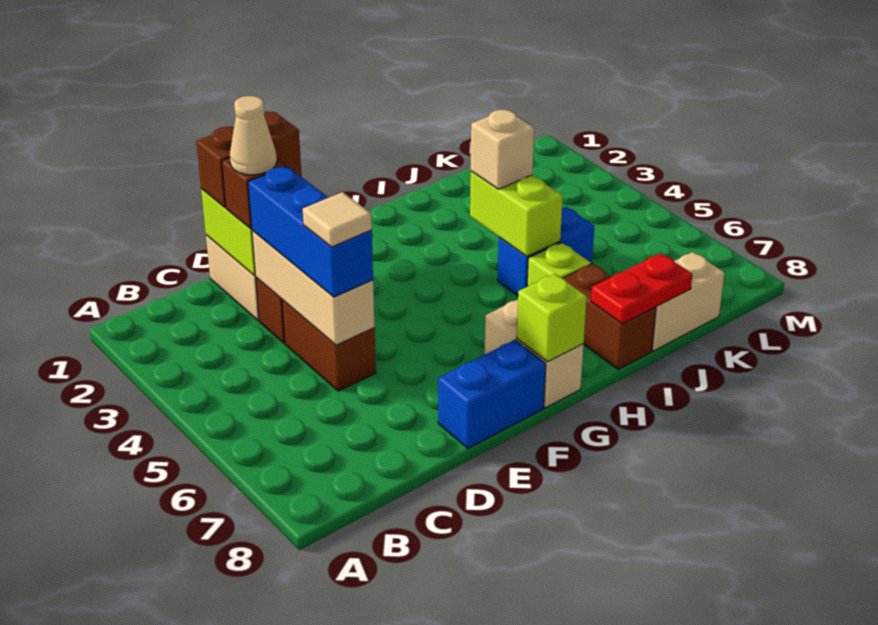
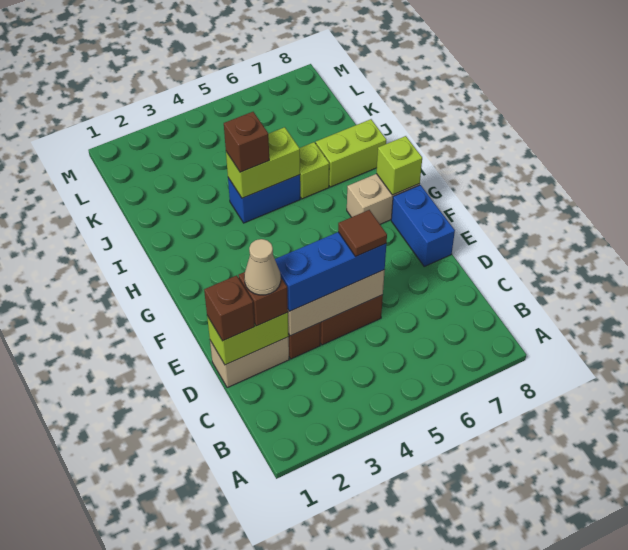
brown 1x2 brick [196,112,302,207] -> brown 1x1 brick [204,275,255,341]
tan 1x1 tile [303,192,372,247] -> brown 1x1 tile [338,210,387,256]
tan 1x1 brick [471,110,534,189] -> brown 1x1 brick [224,112,269,172]
blue 1x2 brick [498,207,594,296] -> blue 1x2 brick turned to [228,175,300,223]
brown 1x2 brick [563,264,656,369] -> lime 1x2 brick [316,119,386,187]
red 1x2 plate [591,253,692,324] -> none
tan 1x2 brick [652,252,724,351] -> none

